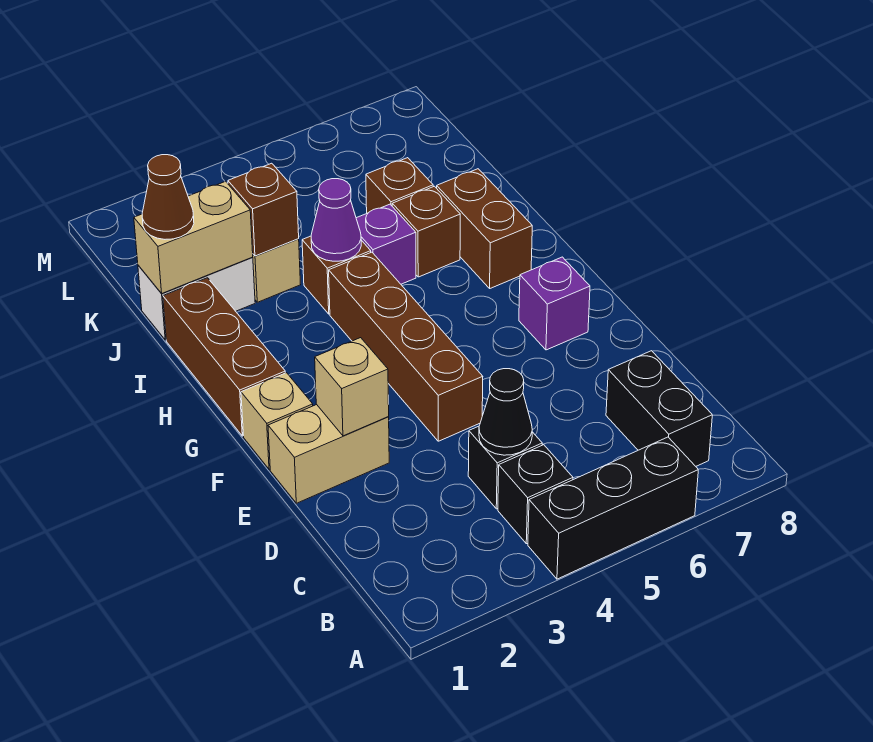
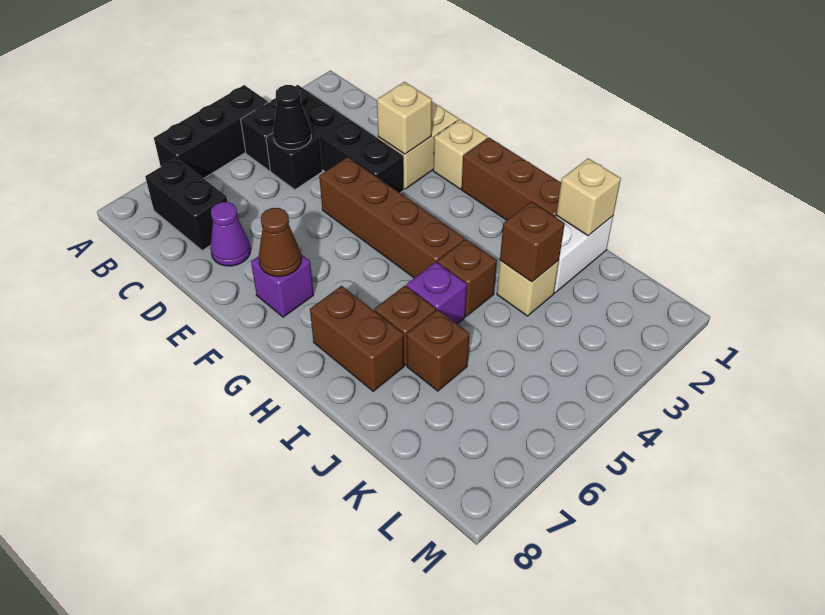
none -> black 1x4 brick [270,85,404,193]
purple 1x1 cone [311,179,361,261] -> purple 1x1 cone moved to [210,202,251,266]
tan 1x2 brick [134,182,253,294] -> tan 1x1 brick [557,158,621,236]
brown 1x1 cone [142,155,194,239] -> brown 1x1 cone moved to [259,208,301,276]

